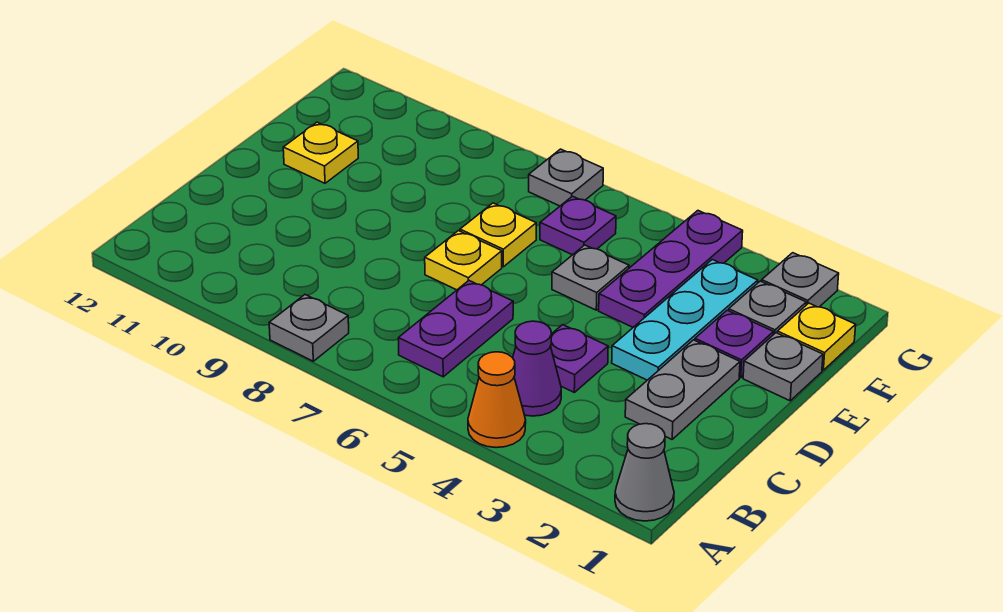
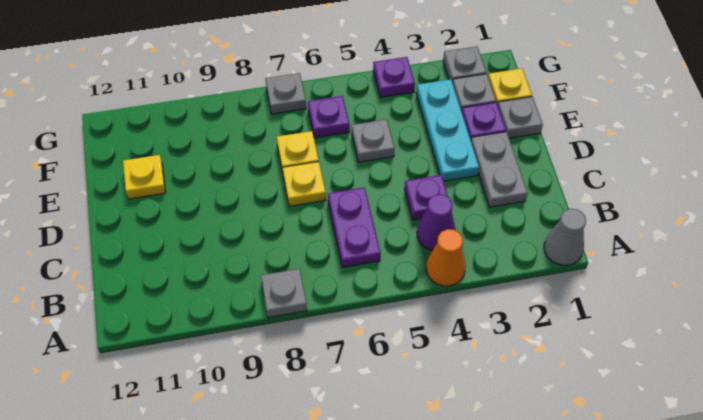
purple 1x3 plate [599,211,743,327] -> purple 1x1 plate [373,57,415,97]

